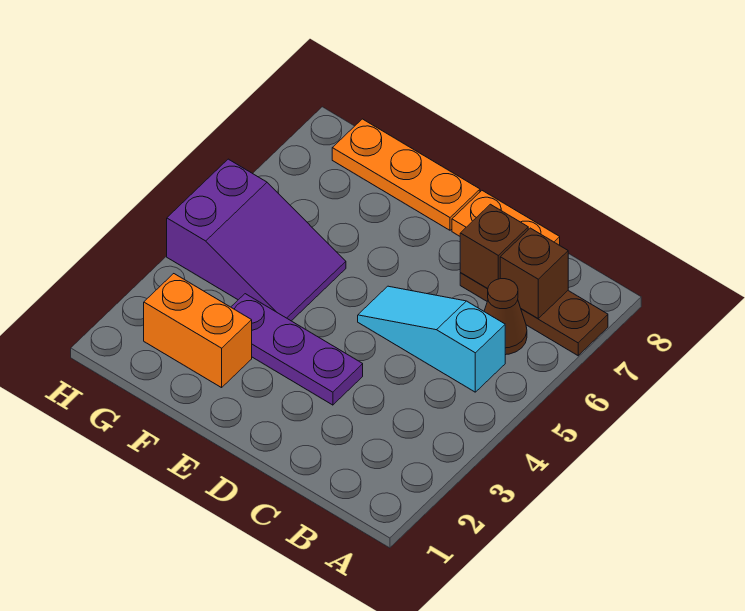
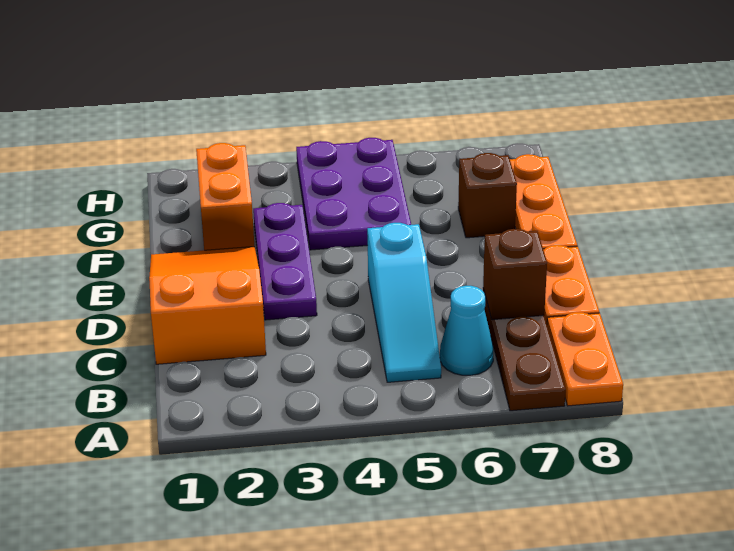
none -> orange 1x2 plate [547,312,623,406]
cyan 1x3 slope [358,286,505,392] -> cyan 1x3 slope turned to [367,223,441,382]
brown 1x1 cone [484,279,527,355] -> cyan 1x1 cone [440,286,493,375]
brown 1x1 brick [500,228,568,318] -> brown 1x1 brick moved to [458,153,517,238]
none -> orange 2x3 slope [149,247,266,364]
purple 2x3 slope [167,159,346,321] -> purple 2x3 plate [296,138,411,250]

